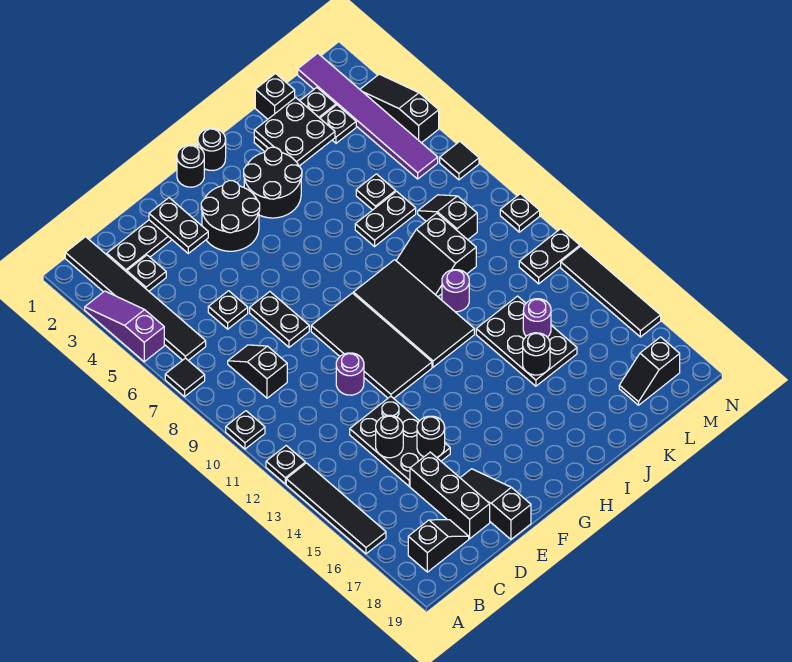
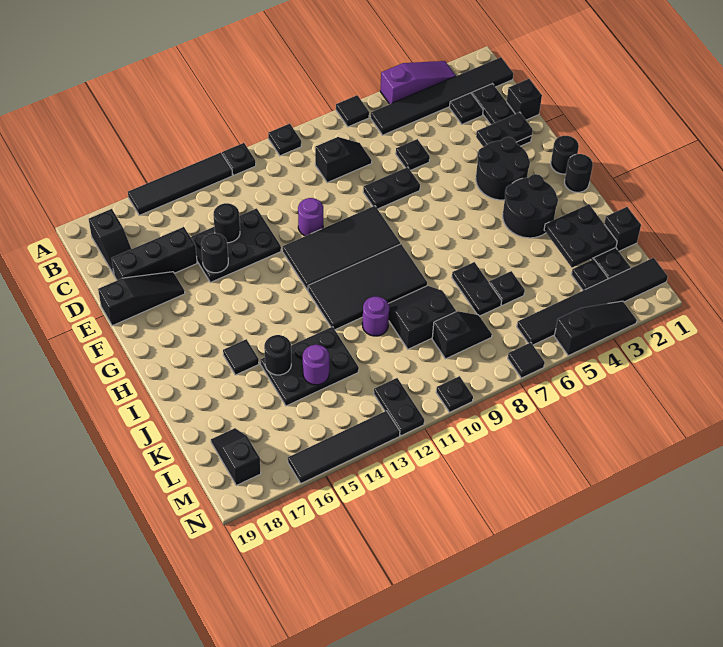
none -> black 1x1 brick [507,79,542,120]
none -> black 1x1 tile [223,339,259,375]
purple 1x6 tile [298,53,438,179] -> black 1x6 tile [517,258,668,345]

